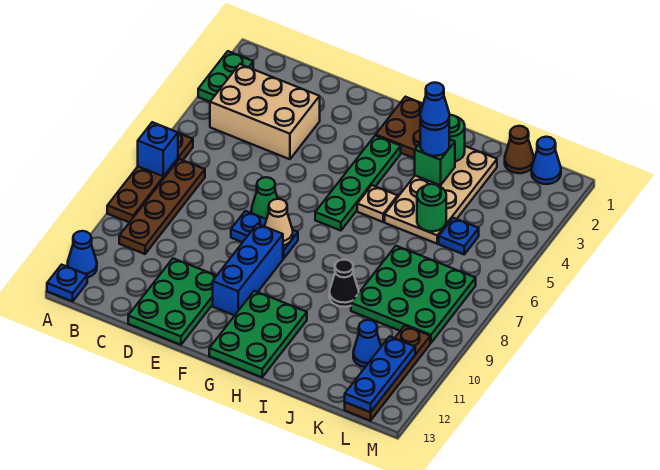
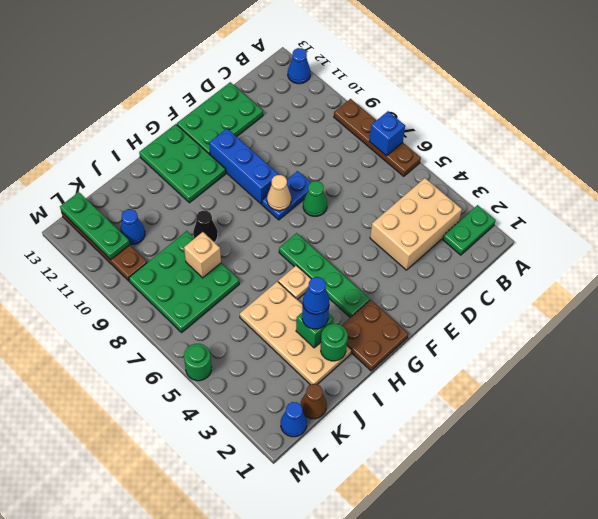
green 1x2 plate [198,51,253,102] -> green 1x2 plate turned to [443,205,496,255]
blue 1x1 plate [47,265,87,301] -> none
brown 1x4 plate [119,159,205,254] -> none
green 2x3 plate [128,258,216,345] -> green 2x3 plate turned to [177,82,263,154]
green 1x1 round brick [417,184,446,231] -> green 1x1 round brick moved to [184,344,211,381]
none -> tan 1x1 brick [184,232,221,278]
blue 1x1 plate [439,218,479,254] -> none
blue 1x3 plate [345,336,415,412] -> green 1x3 plate [60,192,130,260]

